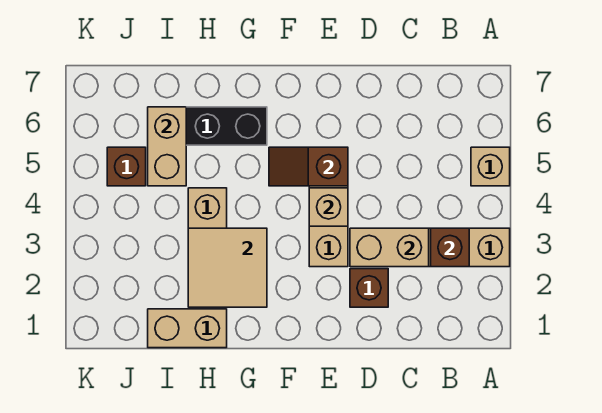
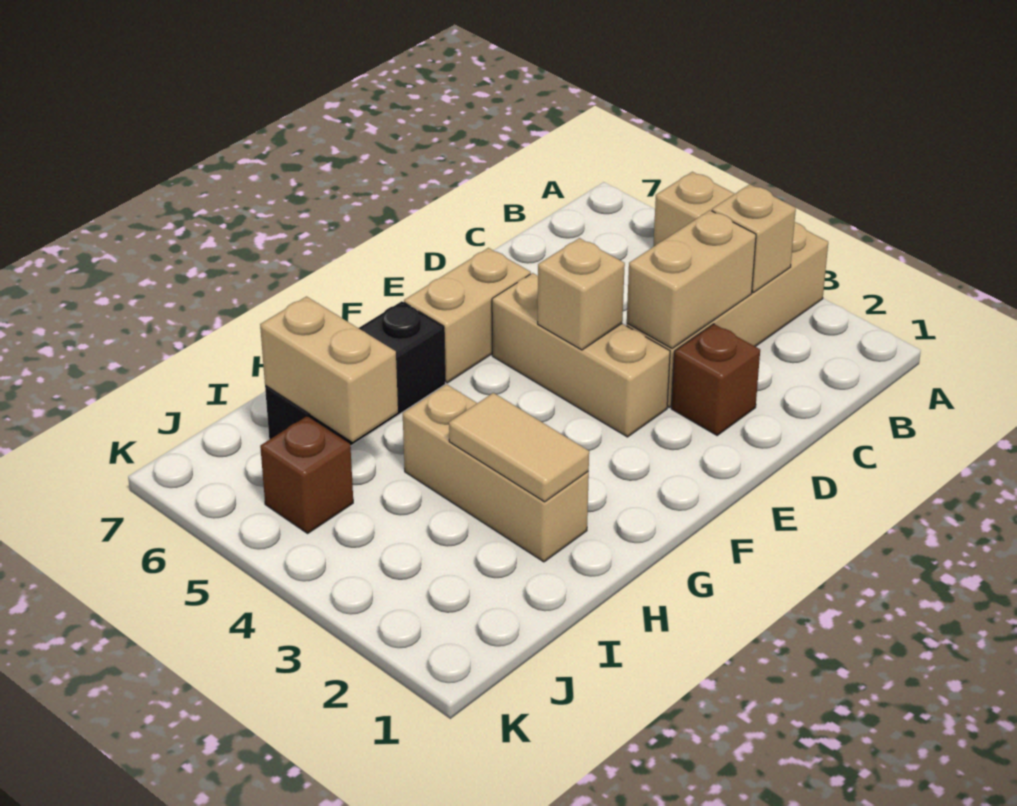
brown 1x1 brick [431,228,469,267] -> tan 1x1 brick [712,184,796,293]
brown 1x2 slope [269,147,348,186] -> none
tan 2x2 tile [188,228,267,307] -> tan 1x2 tile [449,393,589,502]
tan 1x2 brick [148,309,227,348] -> tan 1x2 brick moved to [404,248,531,383]

